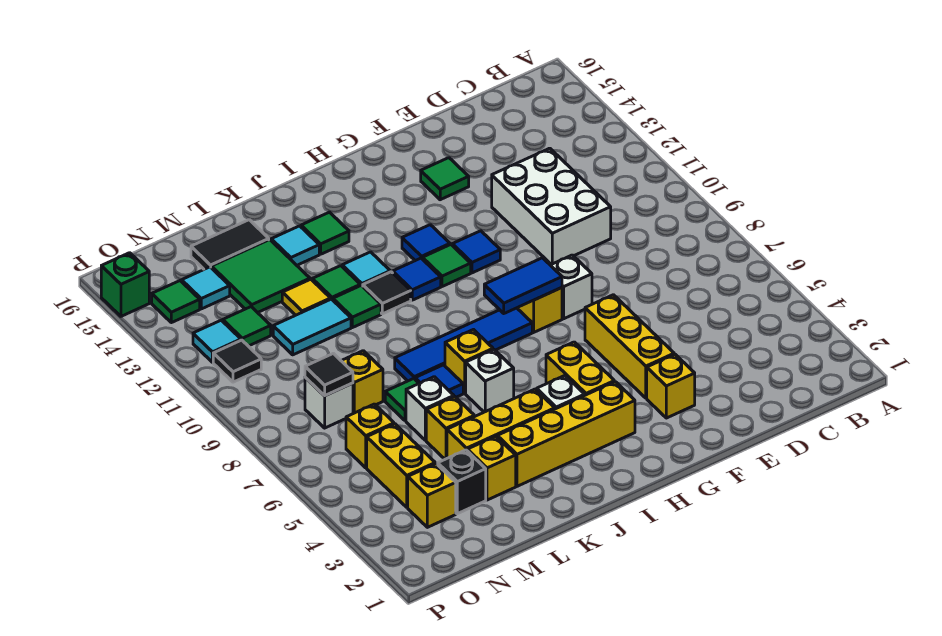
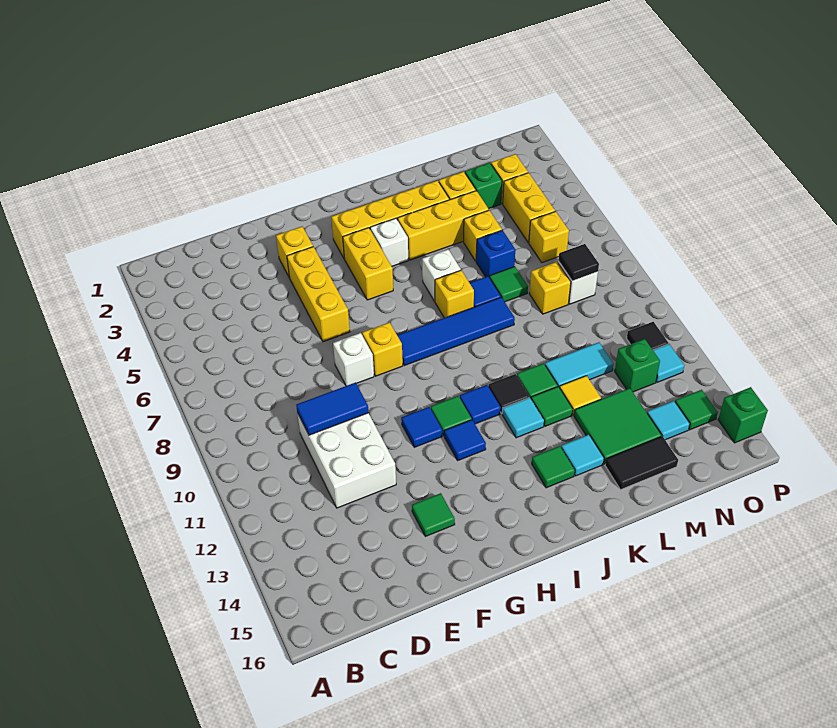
blue 1x2 tile [484,258,562,313] -> blue 1x2 tile moved to [296,383,369,435]
white 1x1 brick [406,377,454,441] -> blue 1x1 brick [476,230,515,277]
black 1x1 brick [438,450,486,514] -> green 1x1 brick [465,163,502,209]
green 1x1 tile [223,307,271,346] -> green 1x1 brick [615,339,660,392]

